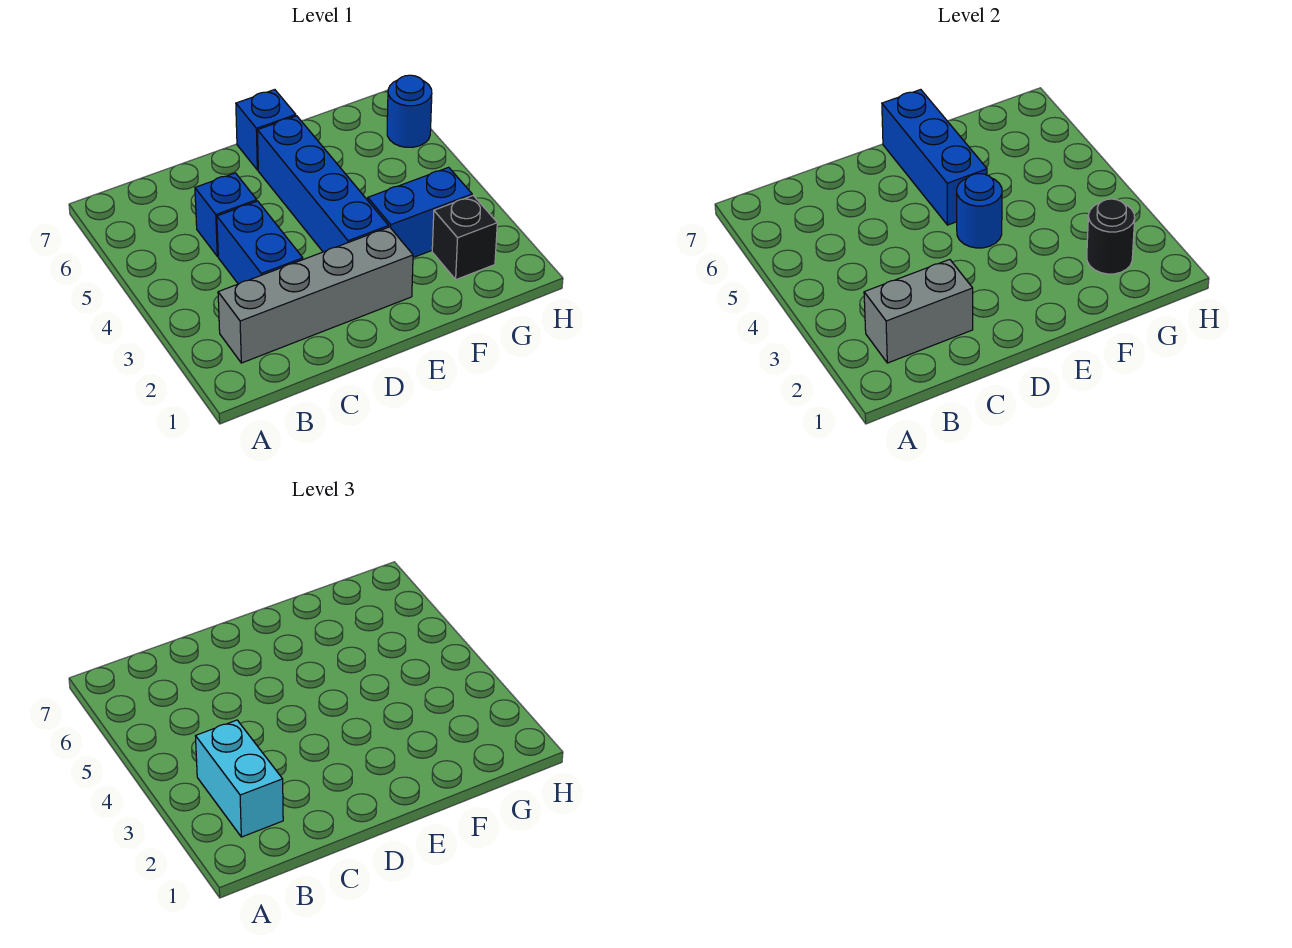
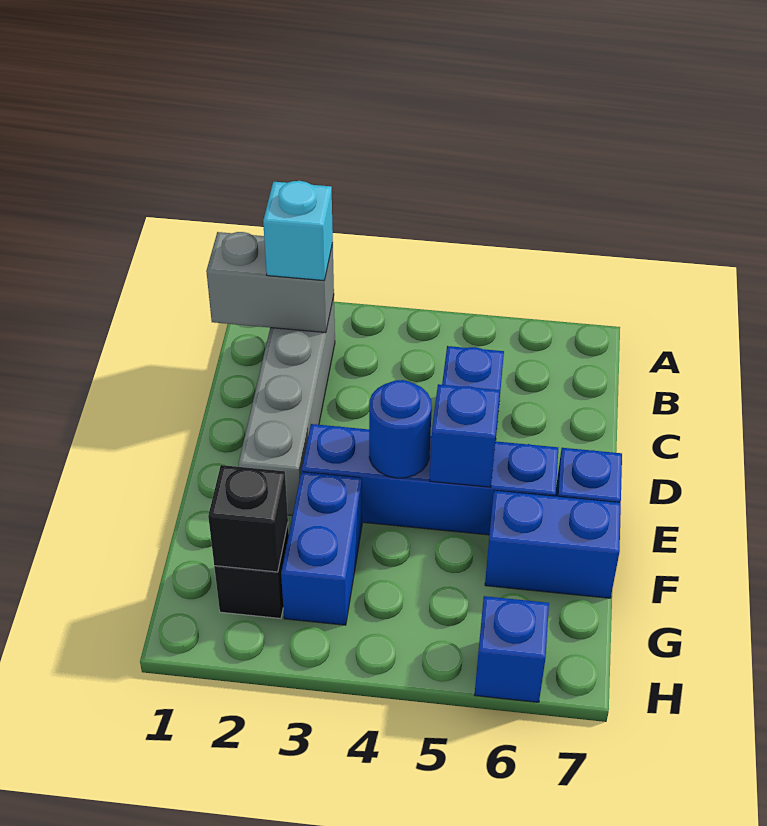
grey 1x2 brick [864,259,973,363] -> grey 1x2 brick turned to [206,232,334,333]
cyan 1x2 brick [196,720,283,837] -> cyan 1x1 brick [263,181,333,281]
blue 1x2 brick [217,201,303,284] -> blue 1x2 brick moved to [485,490,621,598]
blue 1x3 brick [882,90,987,225] -> blue 1x1 brick [430,384,500,487]
black 1x1 round brick [1087,199,1135,274] -> black 1x1 brick [208,465,288,572]
blue 1x1 round brick [387,75,432,147] -> blue 1x1 brick [475,596,549,702]

